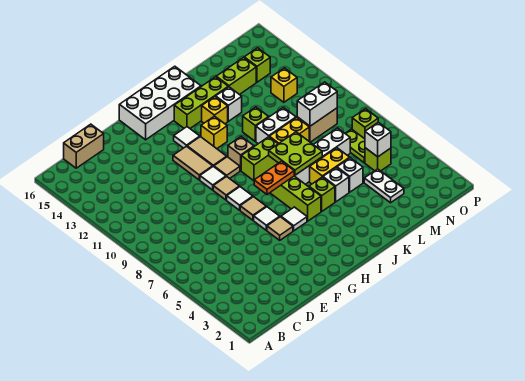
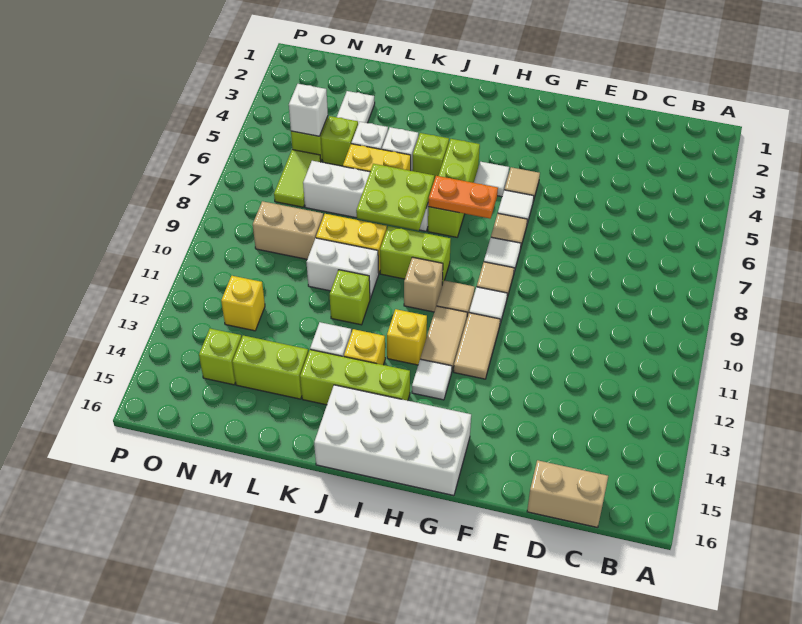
white 1x2 brick [297,82,337,126] -> none
lime 1x2 plate [345,129,365,163] -> lime 1x2 tile [274,150,321,207]
lime 1x1 brick [352,109,378,139] -> lime 1x1 brick moved to [321,116,358,166]

